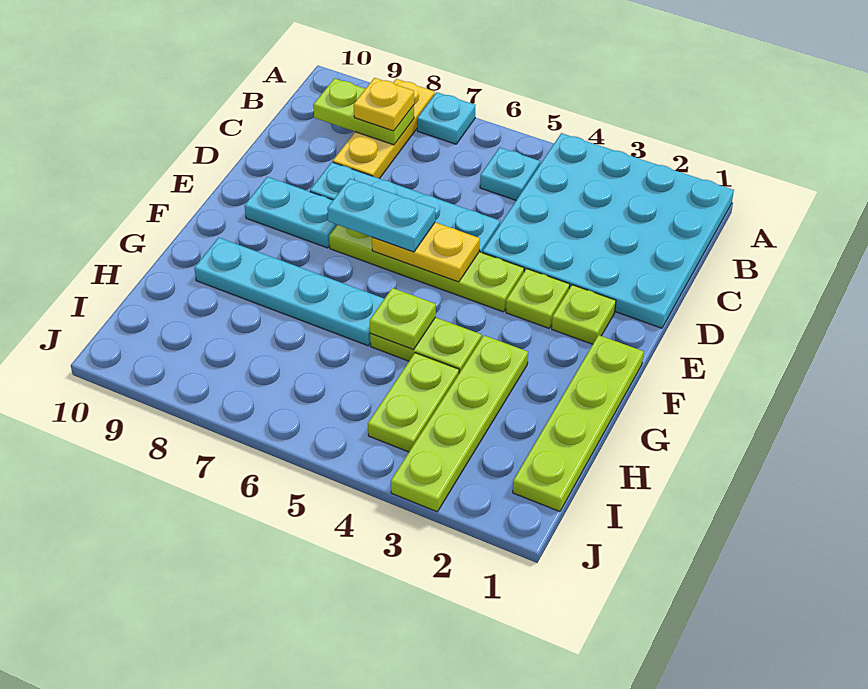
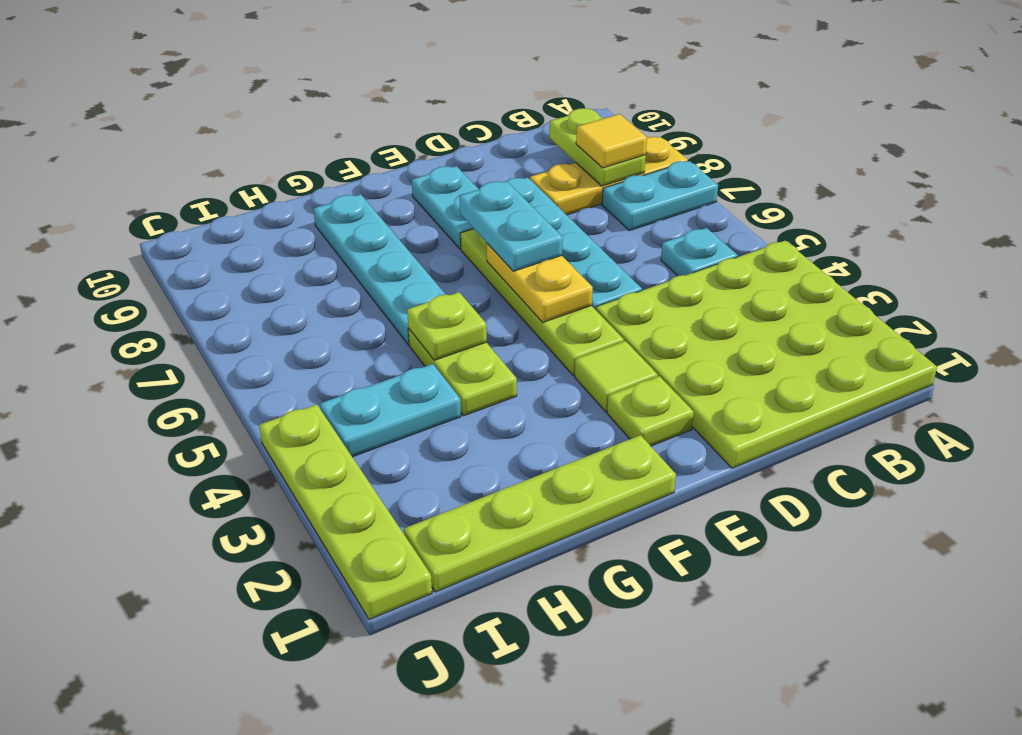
cyan 4x4 plate [482,133,734,328] -> lime 4x4 plate [596,241,937,468]
cyan 1x1 plate [417,92,476,144] -> cyan 1x2 plate [602,161,718,231]
yellow 1x1 plate [354,78,414,131] -> yellow 1x1 tile [576,114,647,168]
lime 1x1 plate [506,269,570,328] -> lime 1x1 tile [575,341,658,412]
lime 1x4 plate [391,335,528,512] -> lime 1x4 plate turned to [259,404,432,620]
lime 1x2 plate [368,353,459,452] -> cyan 1x2 plate [320,364,461,457]

